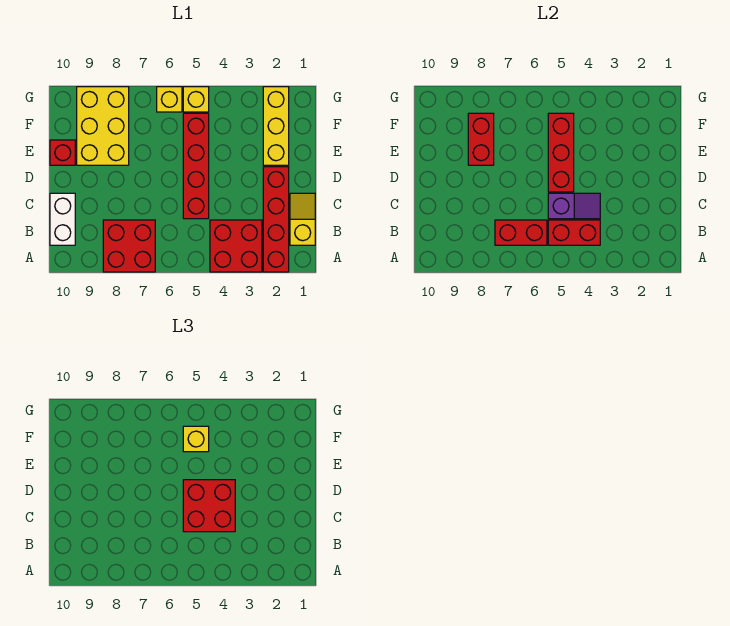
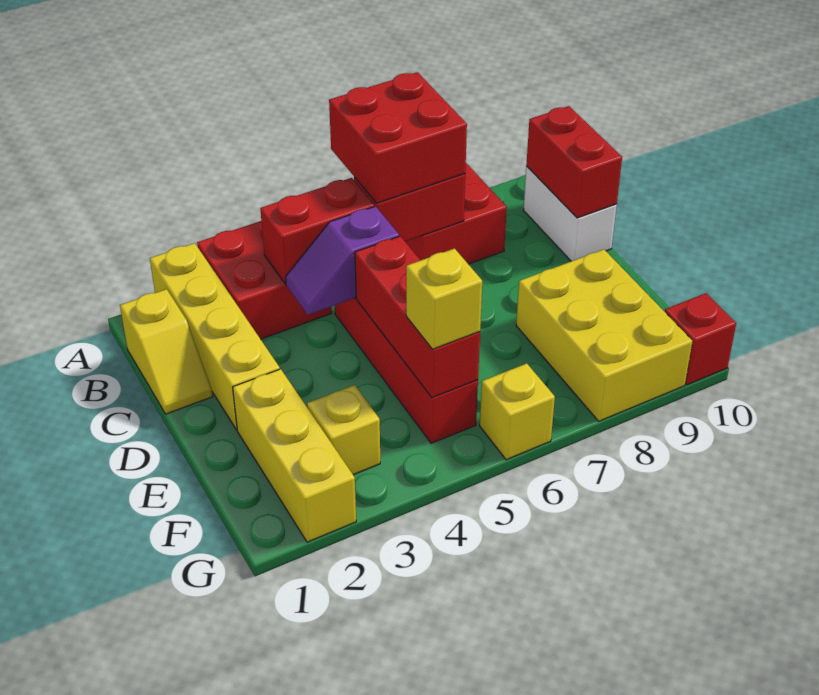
red 1x4 brick [263,167,289,272] -> yellow 1x4 brick [150,243,280,430]
red 2x2 brick [183,480,235,532] -> red 2x2 brick moved to [329,72,467,203]
red 1x2 brick [468,113,494,165] -> red 1x2 brick moved to [526,106,622,218]
red 1x1 brick [50,140,75,165] -> red 1x1 brick moved to [665,293,736,385]
yellow 1x1 brick [183,87,209,112] -> yellow 1x1 brick moved to [307,385,380,475]

